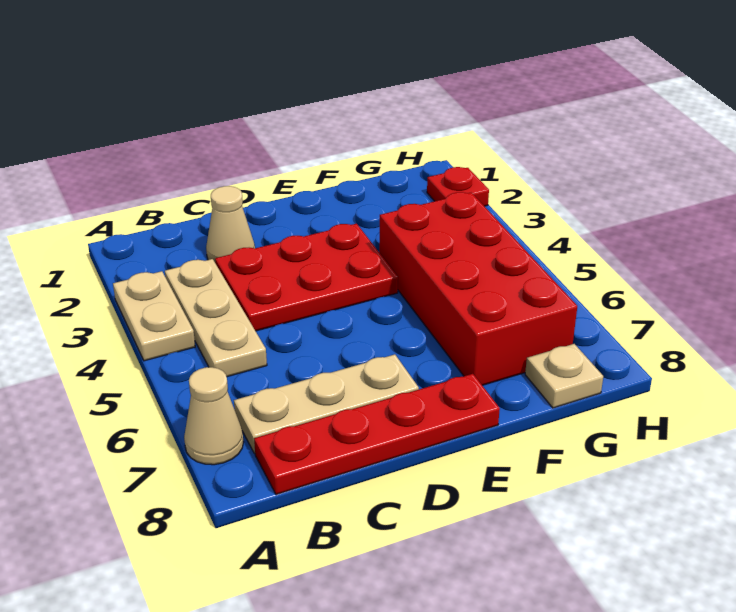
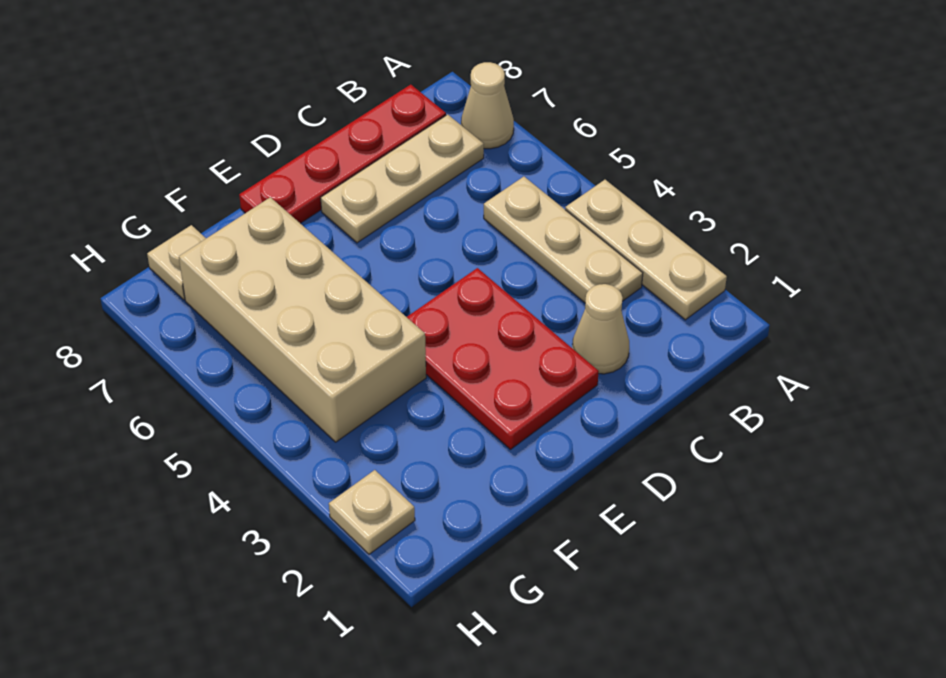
tan 1x2 plate [113,271,195,361] -> tan 1x3 plate [565,180,727,320]
red 2x3 plate [215,224,398,331] -> red 2x3 plate turned to [407,268,599,449]
red 2x4 brick [379,192,577,385] -> tan 2x4 brick [179,197,426,442]
red 1x1 plate [427,167,489,206] -> tan 1x1 plate [329,470,415,554]

